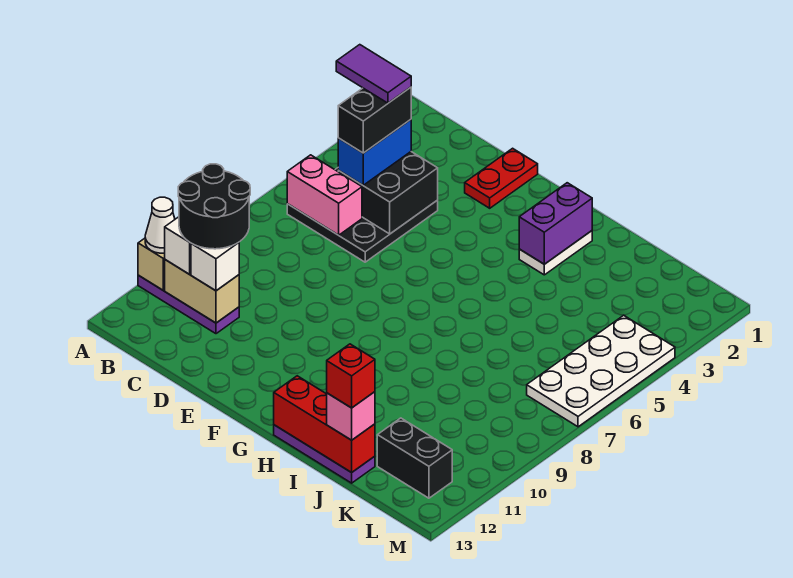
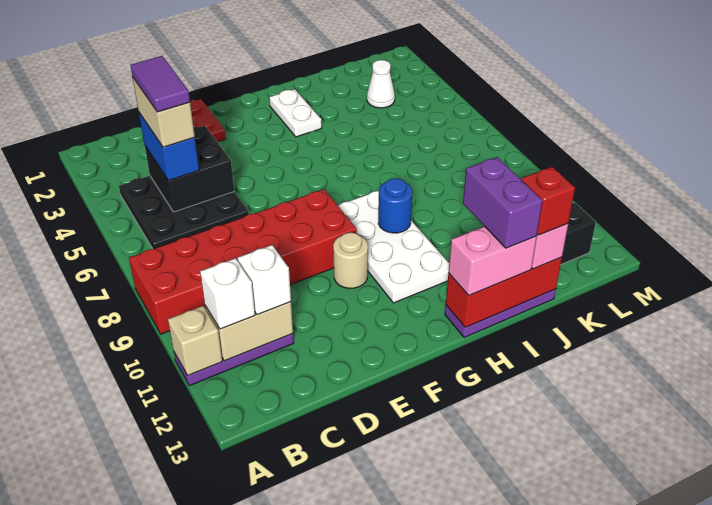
none -> red 2x6 brick [129,189,357,334]
white 1x1 cone [145,197,175,253] -> white 1x1 cone moved to [367,60,395,108]
purple 1x2 tile [336,45,411,103] -> purple 1x2 tile turned to [130,56,190,112]
pink 1x2 brick [287,155,362,235] -> pink 1x2 brick moved to [448,226,537,295]
black 2x2 round brick [178,164,250,249] -> none
black 1x2 brick [338,87,411,153] -> tan 1x2 brick [133,78,195,147]
none -> tan 1x1 round brick [333,232,368,288]
purple 1x2 brick [519,183,592,264] -> purple 1x2 brick moved to [463,157,542,248]
none -> blue 1x1 round brick [378,178,412,233]
white 2x4 plate [527,315,675,427] -> white 2x4 plate moved to [338,191,449,303]

